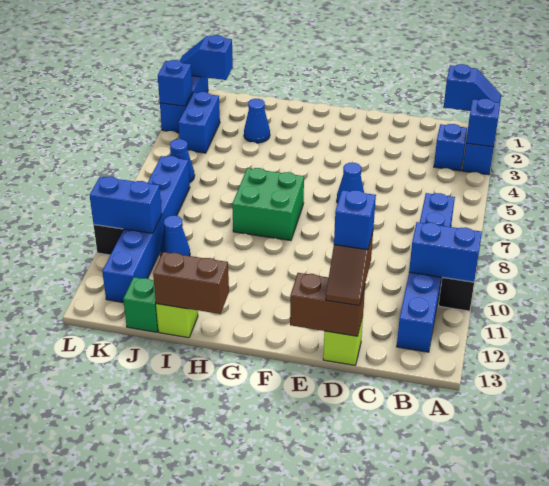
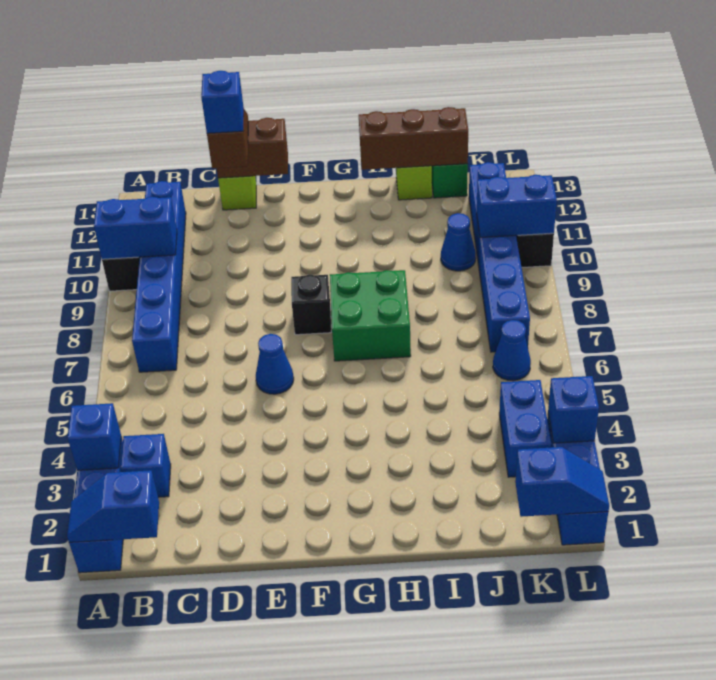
none -> black 1x1 brick [291,275,331,335]
brown 1x2 brick [153,252,229,314] -> brown 1x3 brick [359,107,468,170]
blue 1x1 cone [244,99,270,143] -> none

